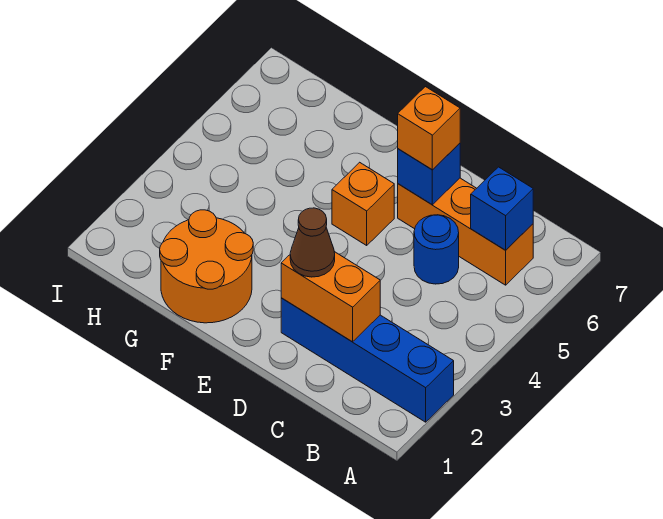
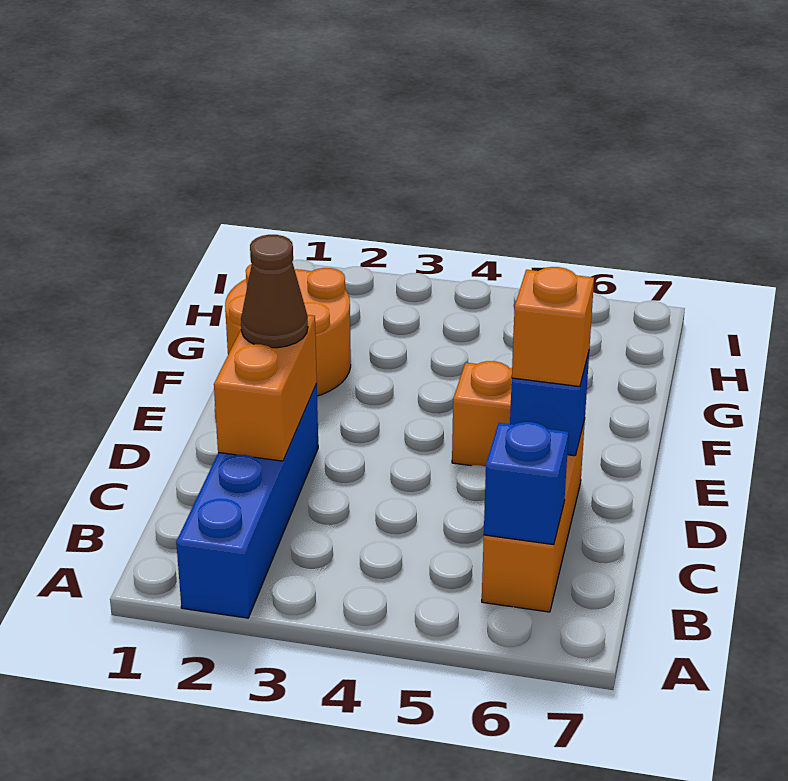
blue 1x1 round brick [414,215,459,284] -> none

